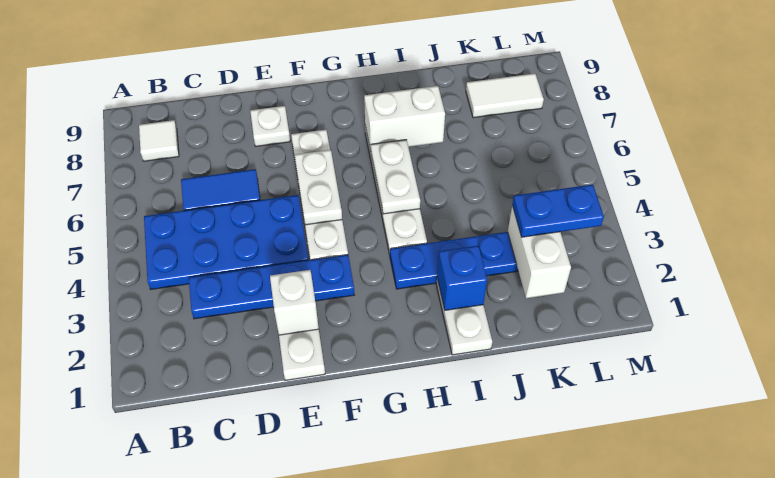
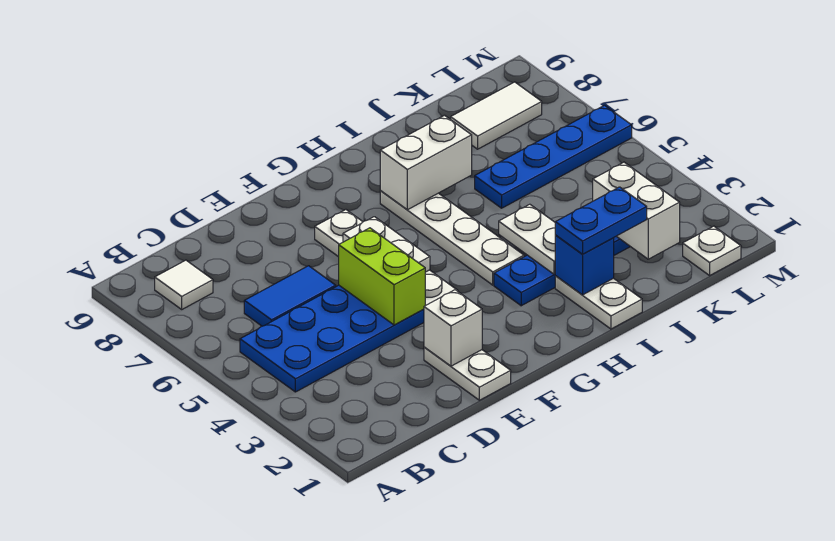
blue 1x4 plate [189,255,354,319] -> blue 1x4 plate moved to [475,105,632,208]
none -> lime 1x2 brick [339,228,425,325]
white 1x1 plate [250,106,290,146] -> white 1x1 plate moved to [683,226,741,275]
white 1x2 plate [371,140,420,214] -> white 1x2 plate moved to [499,204,556,274]
blue 1x2 plate [512,185,604,237] -> blue 1x2 plate moved to [555,187,647,254]

